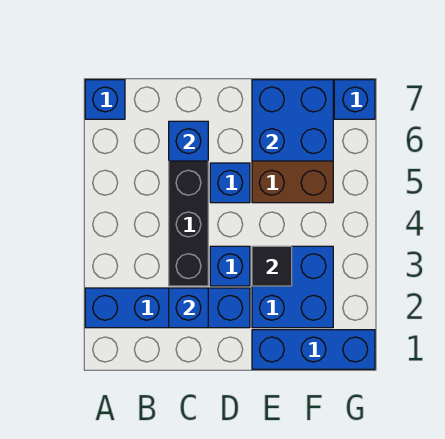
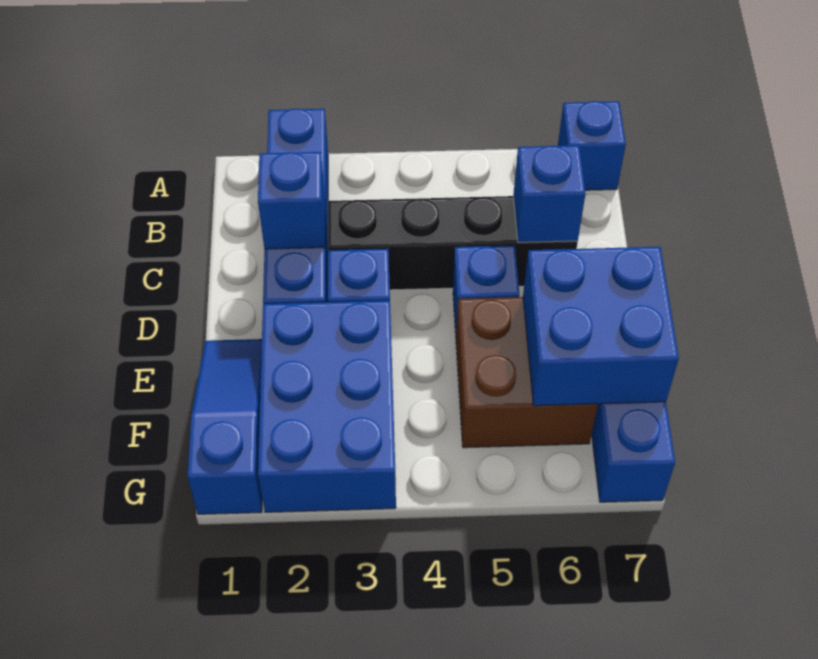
blue 1x3 brick [252,330,375,369] -> blue 1x3 slope [187,339,262,514]
blue 2x2 brick [252,246,333,328] -> blue 2x3 brick [258,301,396,512]
black 1x1 tile [252,246,292,286] -> none

